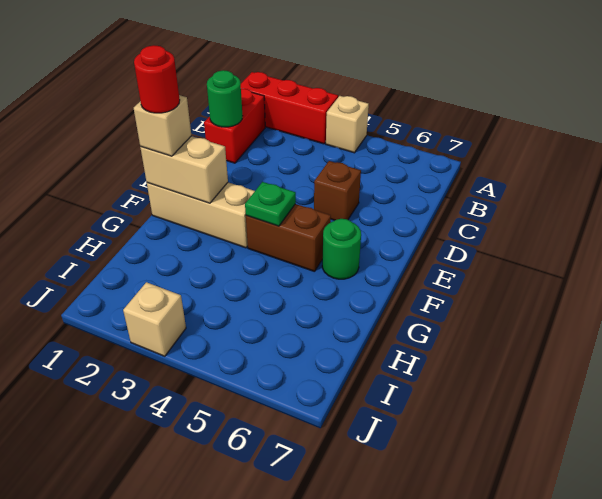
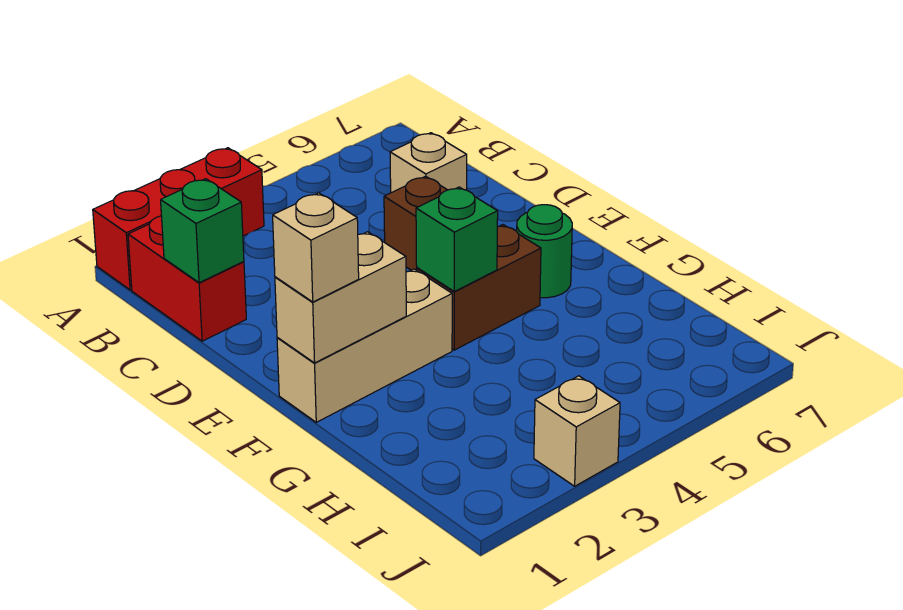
tan 1x1 brick [326,96,369,153] -> tan 1x1 brick moved to [390,133,467,193]
green 1x1 round brick [207,70,242,127] -> green 1x1 brick [161,179,244,283]
red 1x1 round brick [134,45,180,113] -> none
green 1x1 plate [245,182,296,226] -> green 1x1 brick [416,187,498,292]

